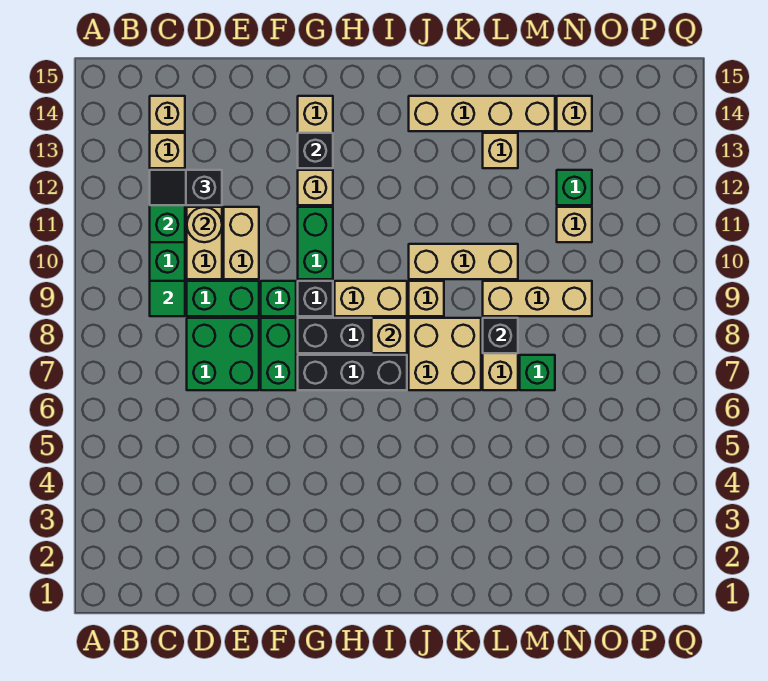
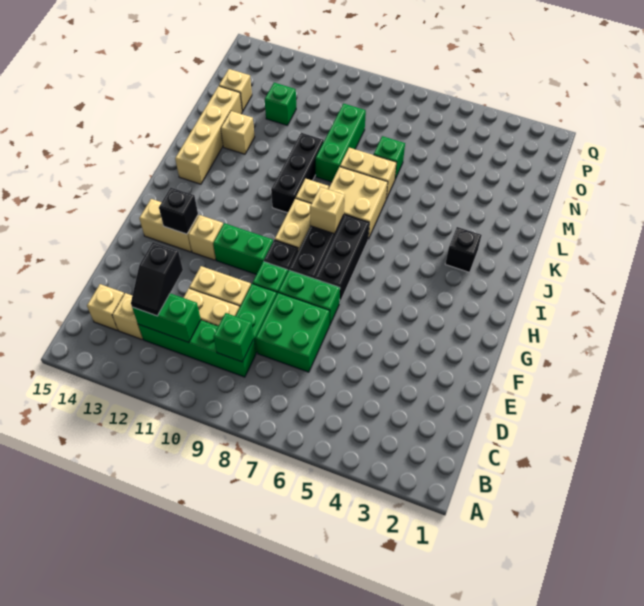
green 1x1 tile [150,281,185,316] -> green 1x1 brick [213,313,254,362]
tan 1x1 round brick [187,207,222,242] -> none
tan 1x3 brick [409,244,518,279] -> black 1x3 brick [271,133,324,213]
black 1x1 brick [483,318,518,353] -> black 1x1 brick moved to [445,227,482,272]
tan 1x3 brick [483,281,592,316] -> green 1x3 brick [316,104,366,182]
tan 1x1 brick [557,207,592,242] -> none

